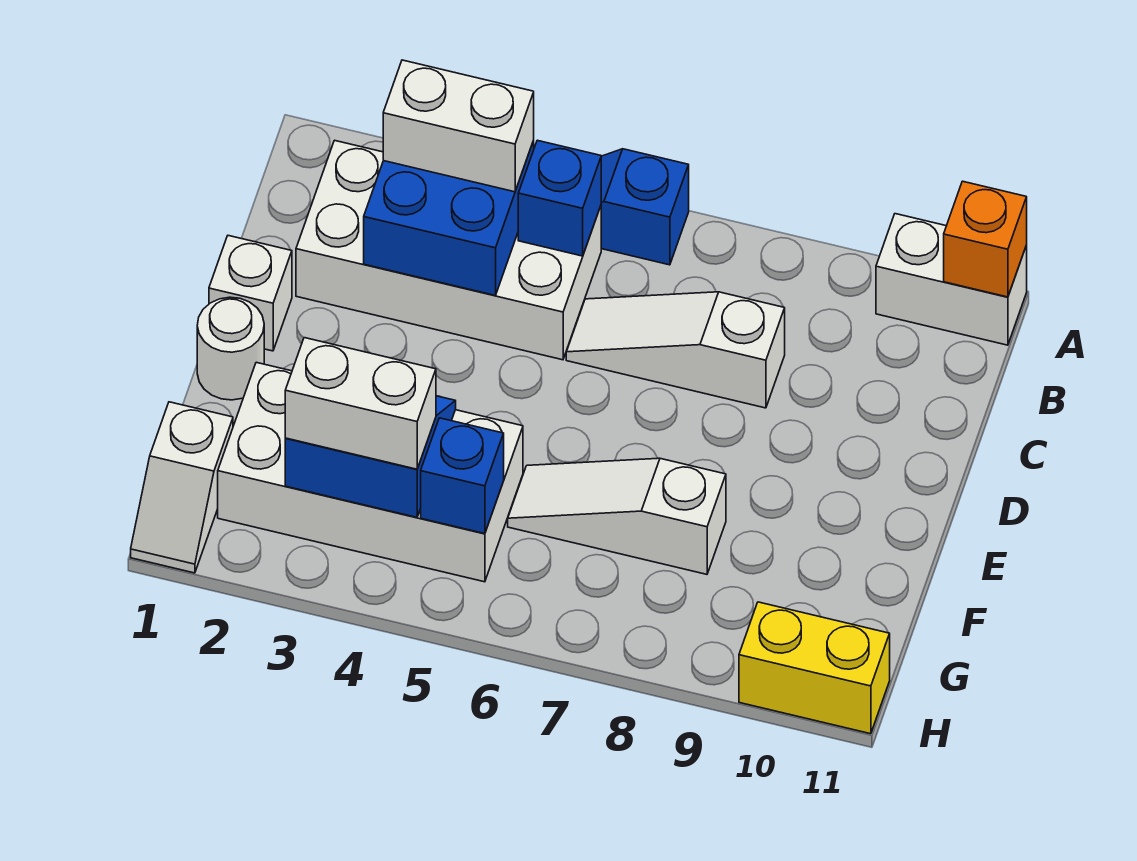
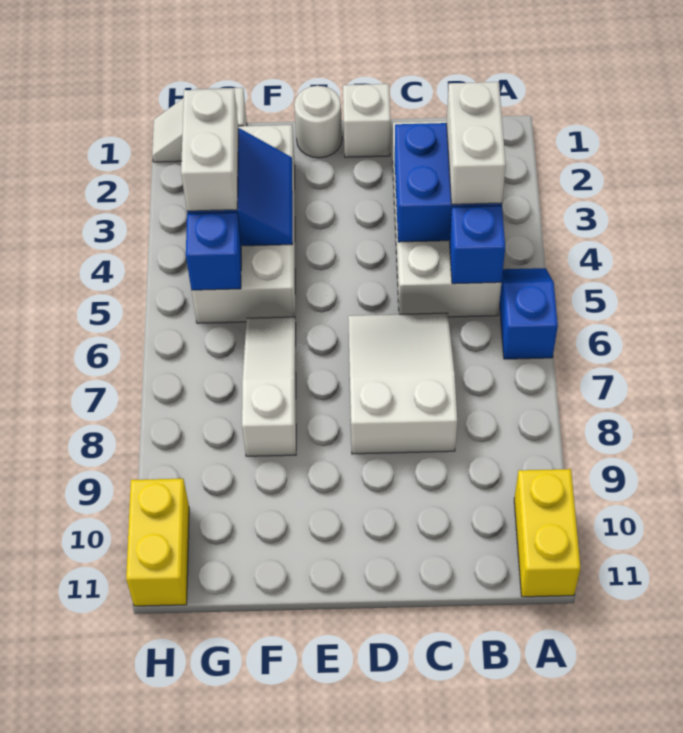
white 1x2 brick [876,214,1027,345] -> yellow 1x2 brick [514,469,580,597]
orange 1x1 brick [944,181,1027,297] -> none
white 1x3 slope [566,292,785,408] -> white 2x3 slope [348,313,457,454]

